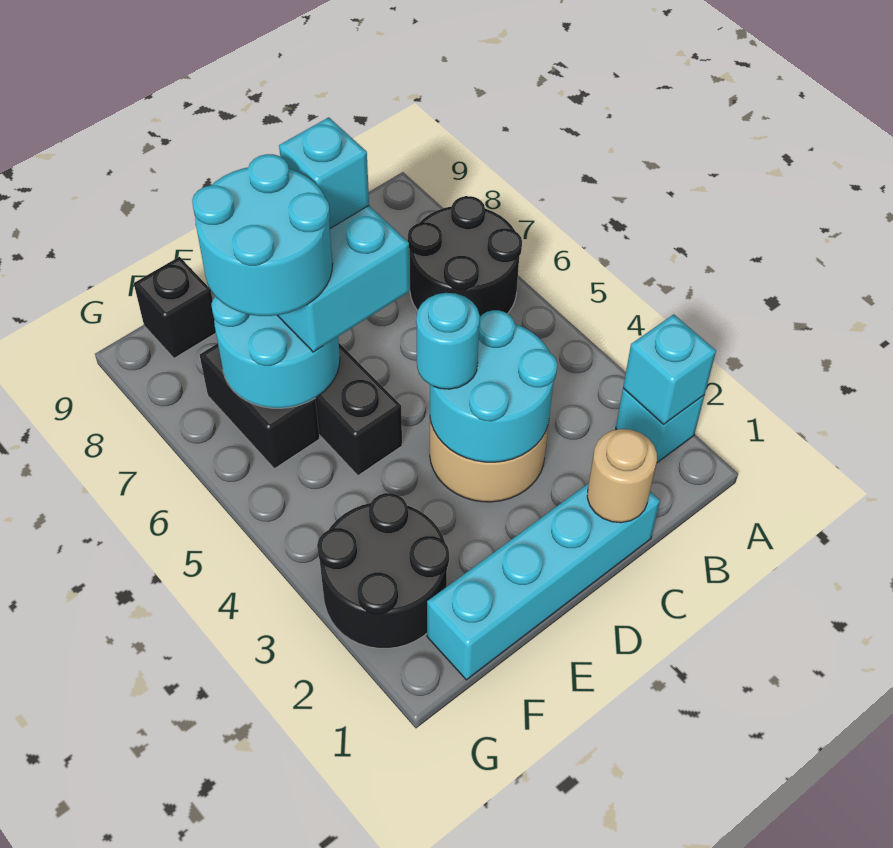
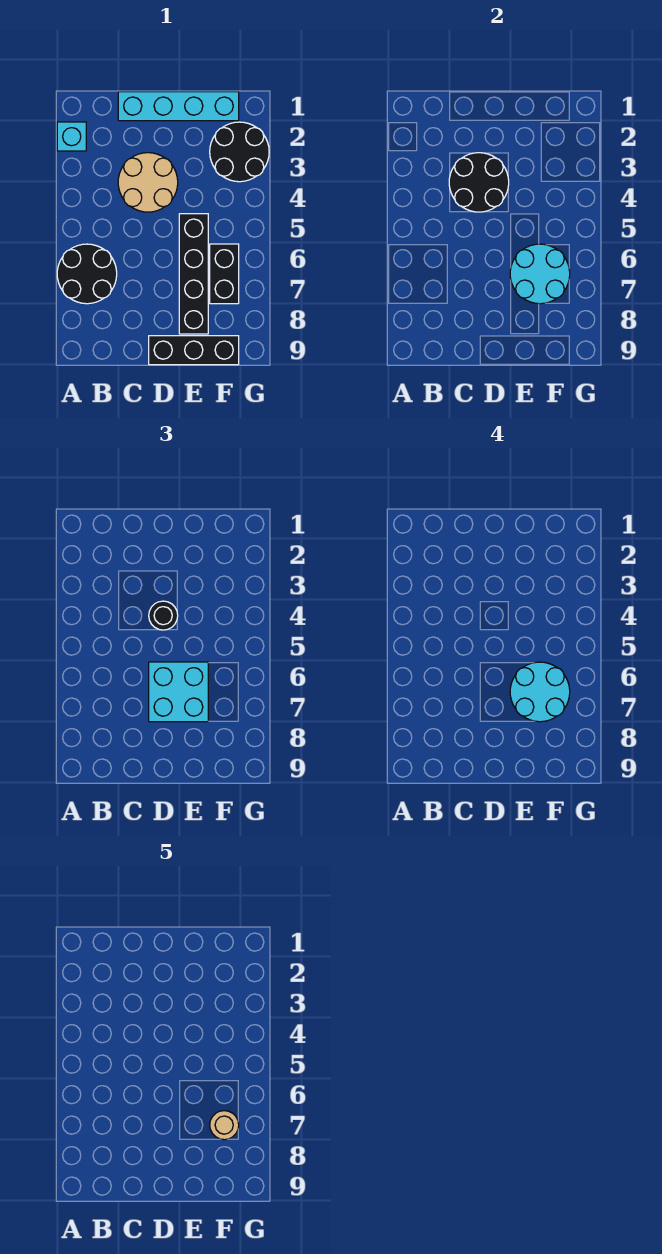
cyan 1x1 brick [623,314,716,424] -> none
tan 1x1 round brick [587,429,657,523] -> tan 1x1 round brick moved to [210,1111,239,1140]
cyan 2x2 round brick [430,310,557,462] -> black 2x2 round brick [449,153,509,212]
cyan 1x1 round brick [416,293,480,389] -> black 1x1 round brick [149,601,178,630]
cyan 1x1 brick [279,117,369,228] -> none
black 1x1 brick [134,257,216,358] -> black 1x3 brick [149,336,239,365]

